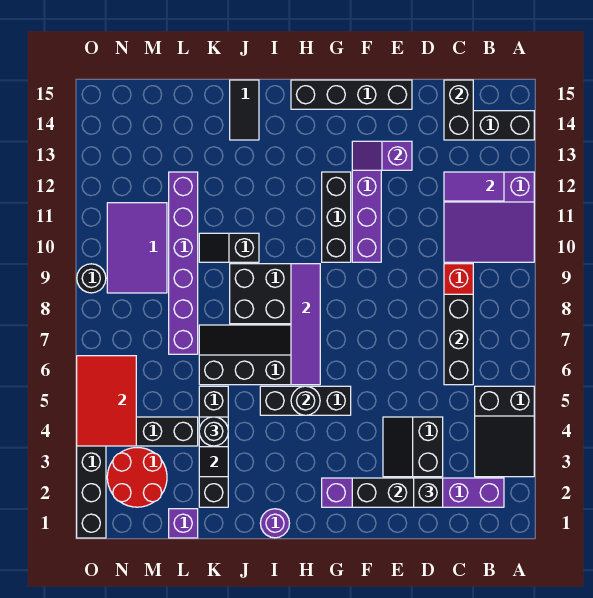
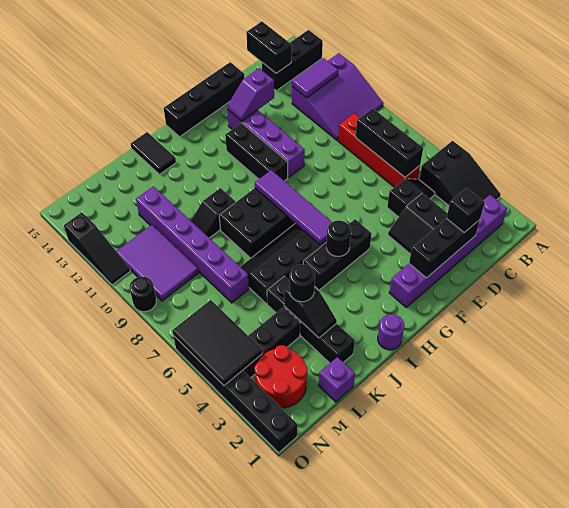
none -> black 1x2 slope [387,179,435,217]
red 2x3 tile [77,356,136,446] -> black 2x3 tile [172,300,262,385]
none -> black 1x3 slope [64,213,130,285]

